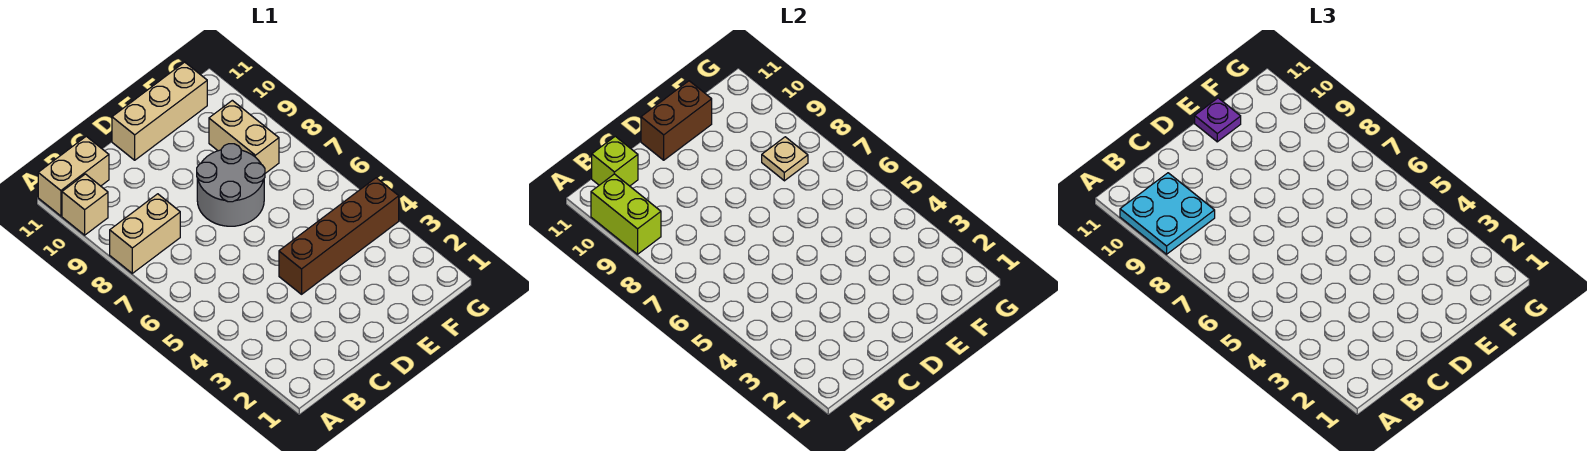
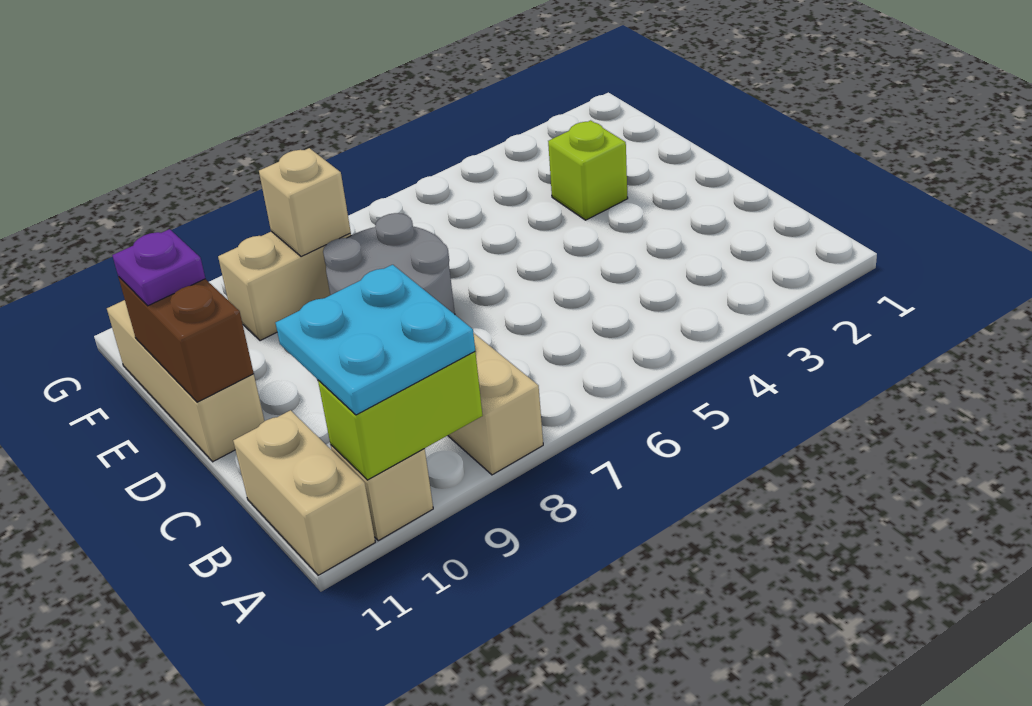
lime 1x1 brick [592,136,638,186] -> lime 1x1 brick moved to [548,120,628,220]
brown 1x4 brick [279,178,399,294] -> none
tan 1x1 plate [762,137,808,181] -> tan 1x1 brick [259,148,351,257]

